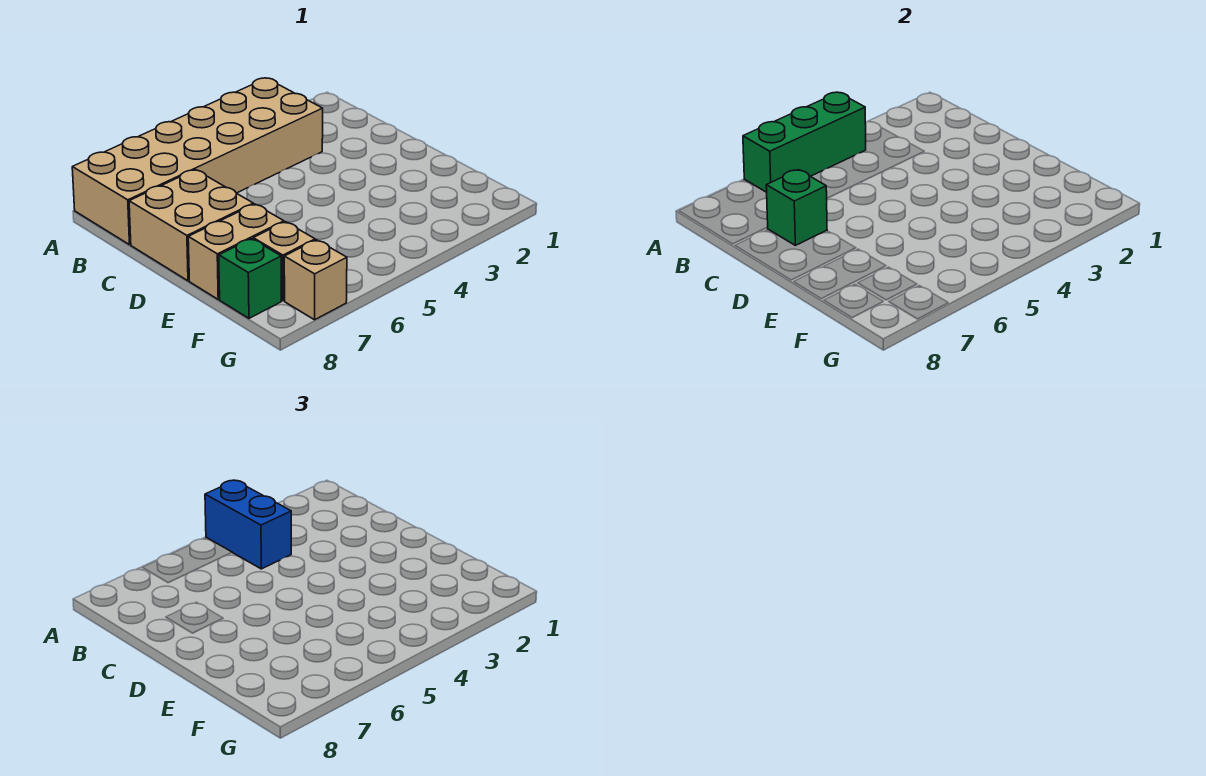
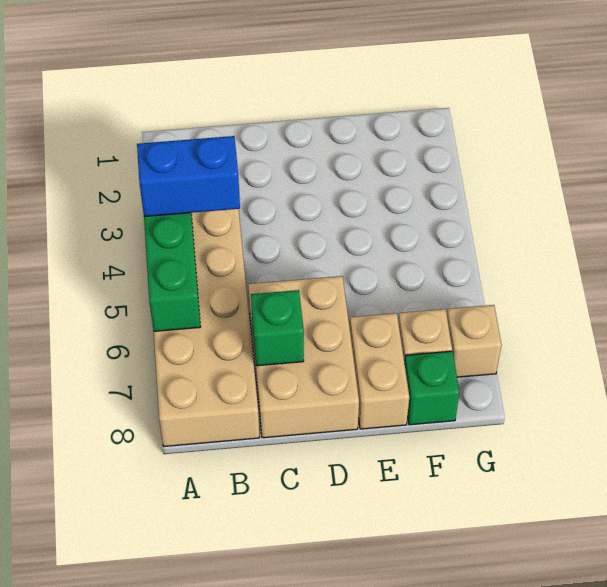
tan 2x2 brick [129,170,253,281] -> tan 2x3 brick [248,276,359,438]

